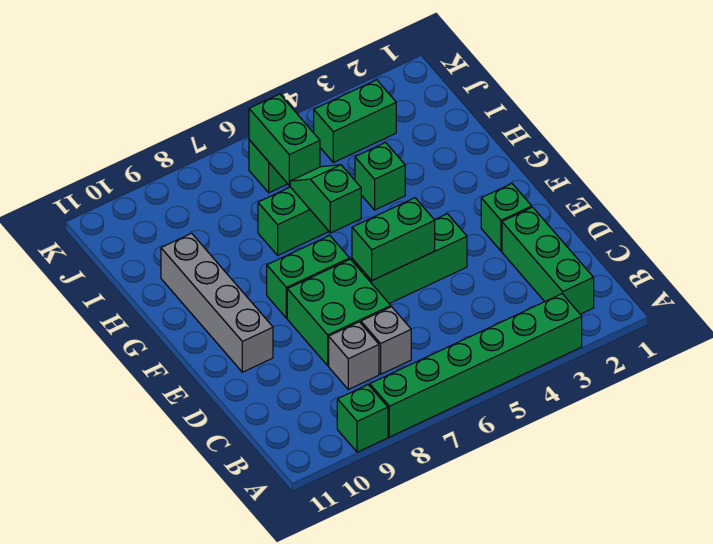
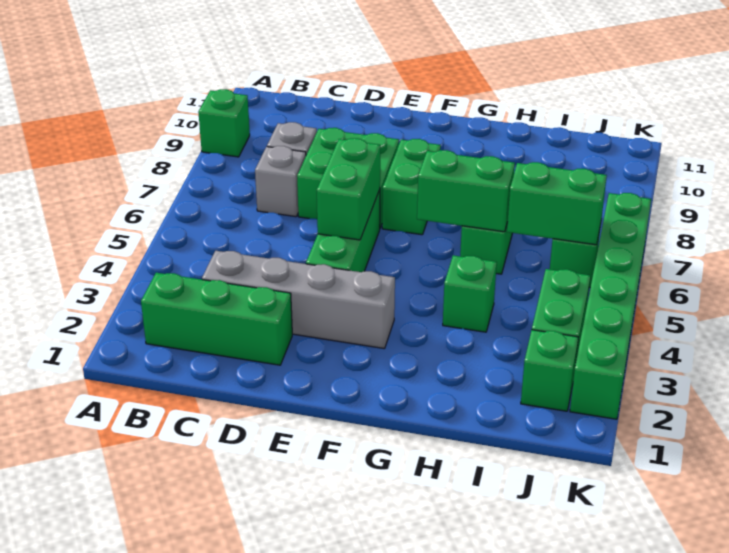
green 1x6 brick [370,294,582,437] -> green 1x6 brick moved to [570,193,651,419]
green 1x1 brick [481,184,532,251] -> green 1x1 brick moved to [521,330,578,411]
grey 1x4 brick [161,233,273,372] -> grey 1x4 brick moved to [202,251,395,349]
green 1x2 slope [290,165,361,233] -> green 1x2 brick [417,150,515,232]

